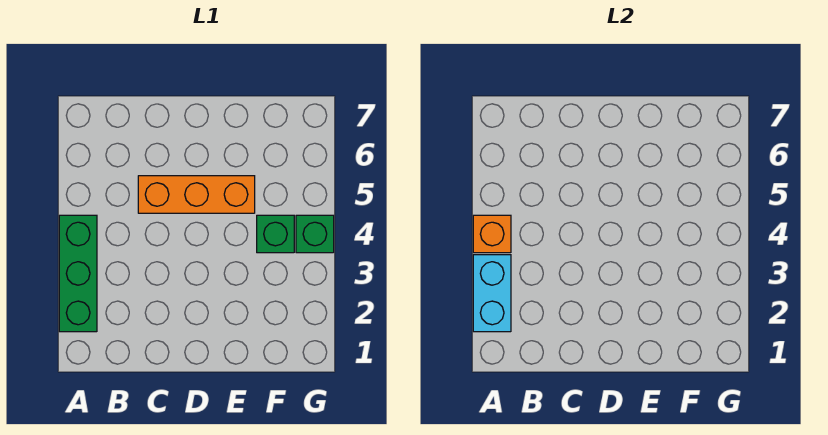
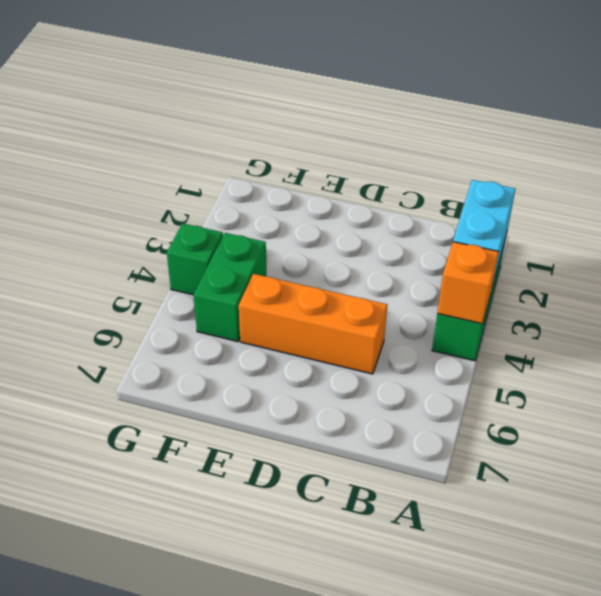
green 1x1 brick [257,215,294,253] -> green 1x2 brick [194,233,266,342]

